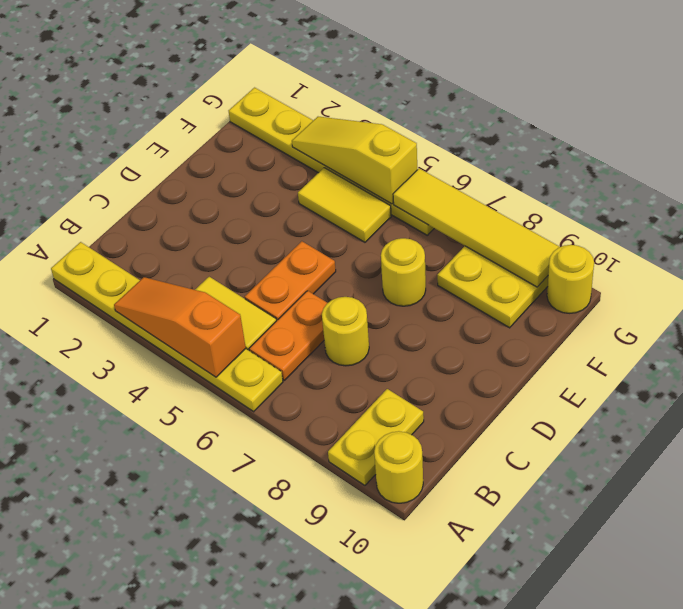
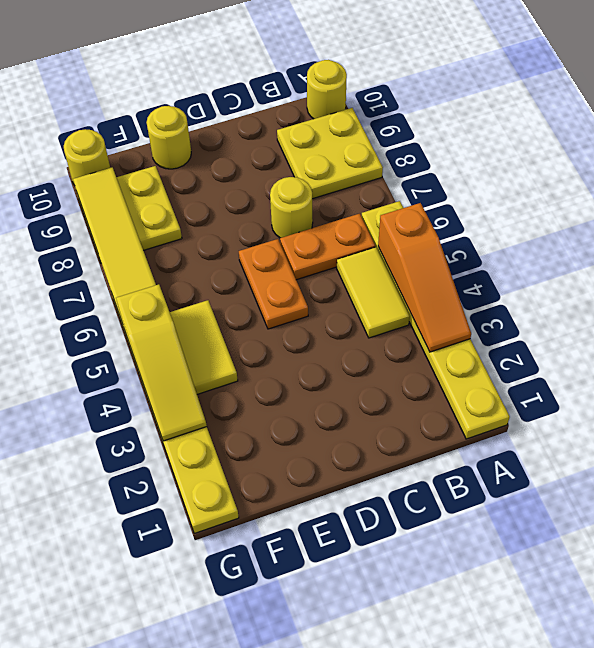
yellow 1x2 plate [328,389,424,485] -> yellow 2x2 plate [277,108,383,199]
orange 1x2 plate [245,241,336,321] -> orange 1x2 plate turned to [239,239,308,329]
yellow 1x1 round brick [381,238,426,306] -> yellow 1x1 round brick moved to [146,106,191,169]

